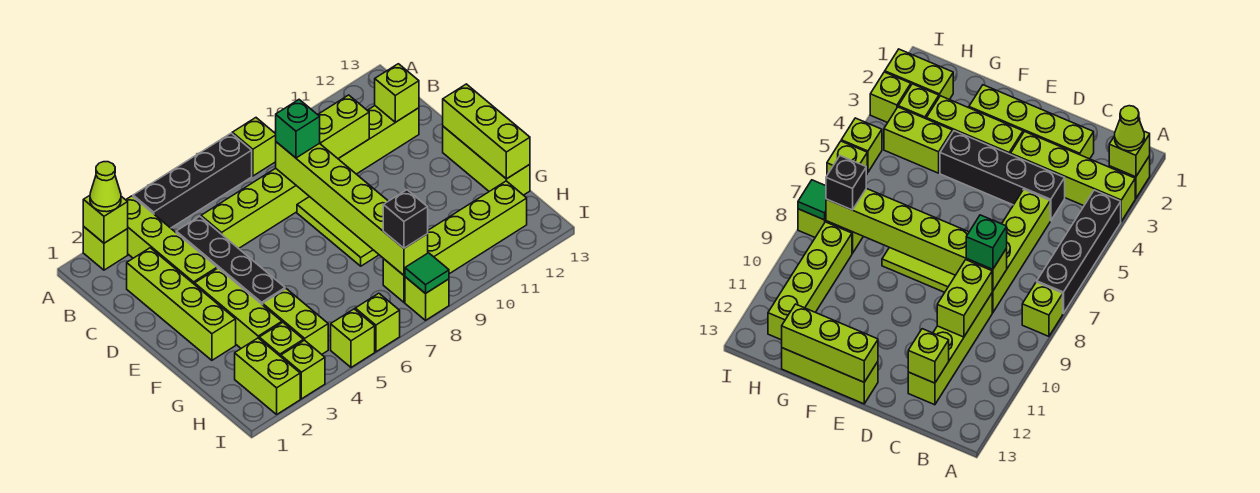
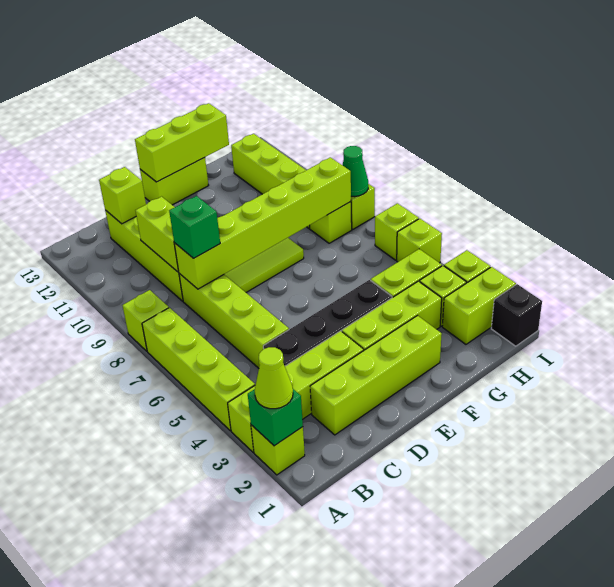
lime 1x1 brick [83,196,128,243] -> green 1x1 brick [248,389,303,446]
black 1x4 brick [133,133,252,228] -> lime 1x4 brick [142,308,255,431]
lime 1x3 brick [443,126,530,195] -> lime 1x2 brick [140,158,209,205]
black 1x1 brick [383,190,428,248] -> black 1x1 brick moved to [491,284,542,346]
green 1x1 tile [405,253,449,294] -> green 1x1 cone [343,146,368,197]

